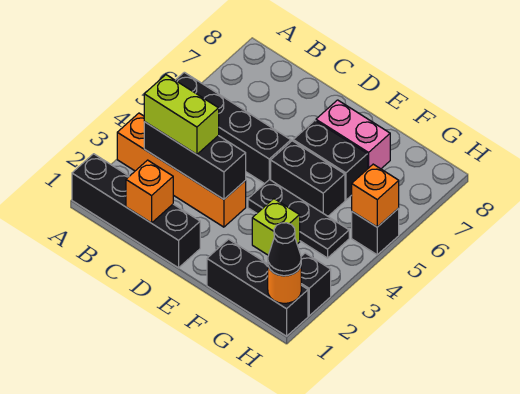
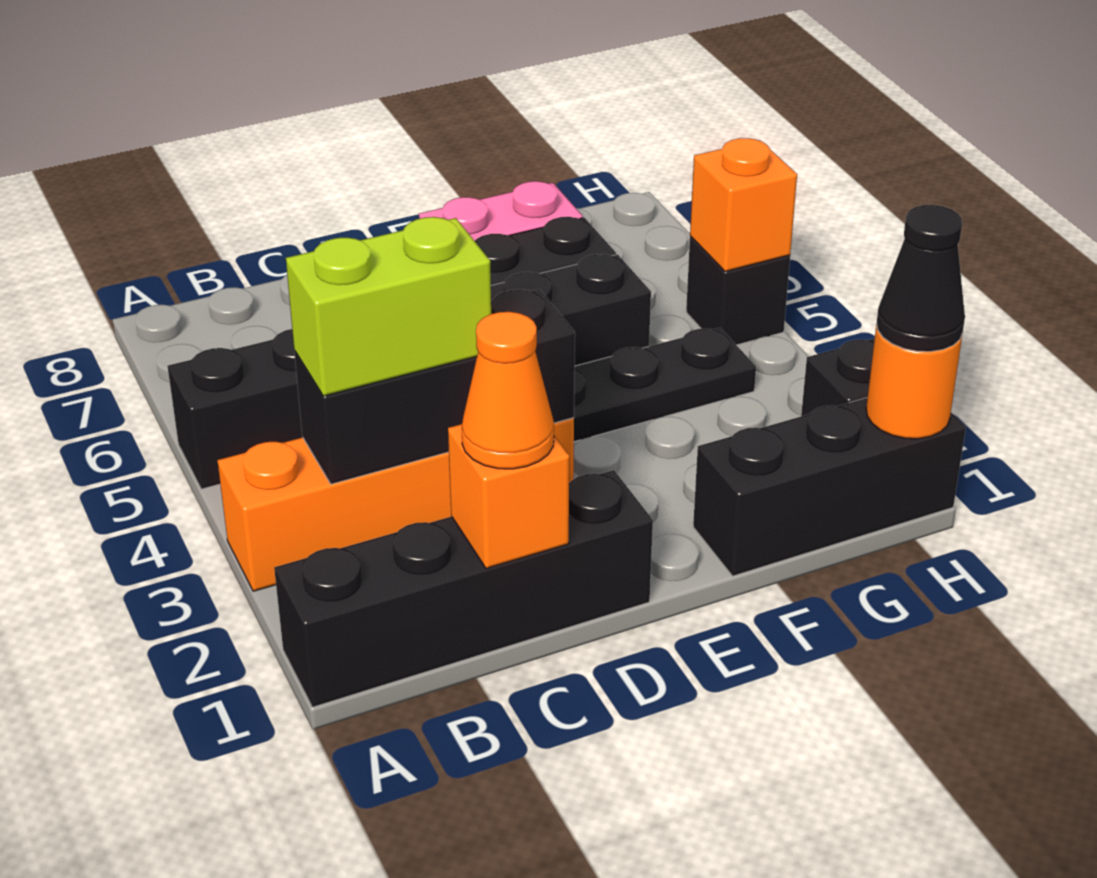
none -> orange 1x1 cone [462,312,554,469]
lime 1x1 brick [252,199,300,255] -> none

